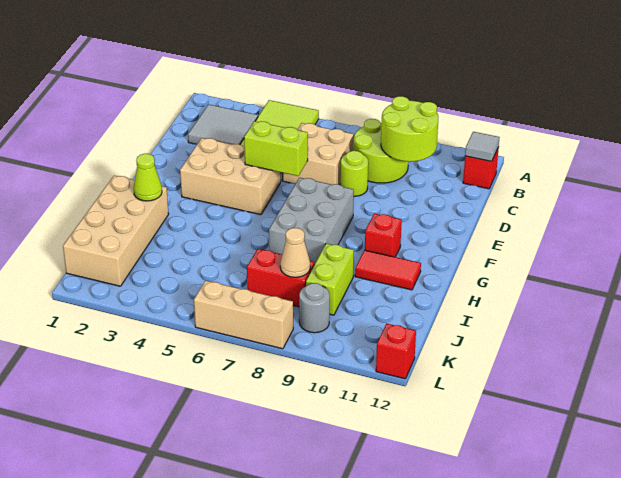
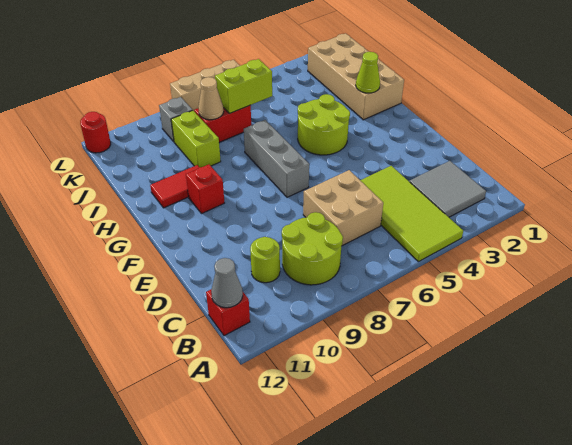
lime 2x2 round brick [381,96,439,162] -> lime 2x2 round brick moved to [298,94,350,155]
grey 1x1 tile [465,132,499,161] -> grey 1x1 cone [211,258,243,308]
lime 1x1 round brick [340,151,368,196] -> lime 1x1 round brick moved to [250,237,280,283]
tan 2x3 brick [180,138,281,215] -> none
lime 1x2 brick [244,121,308,176] -> lime 1x2 brick moved to [215,59,272,114]
grey 2x3 brick [269,178,354,264] -> grey 1x3 brick [244,120,309,197]
grey 1x1 round brick [299,283,330,333] -> grey 1x1 brick [159,97,193,142]
red 1x1 brick [376,324,416,379] -> red 1x1 round brick [80,112,111,153]

